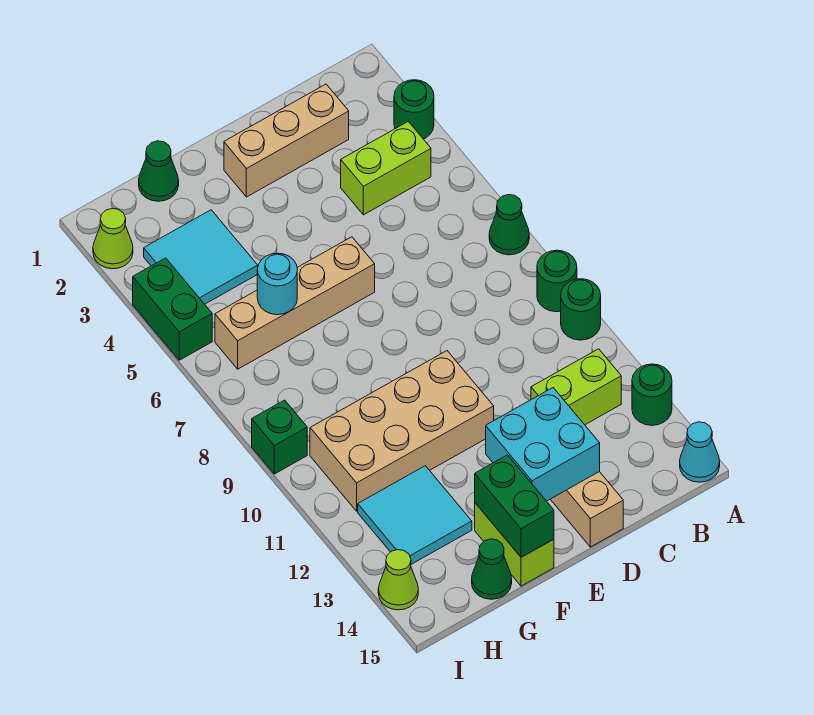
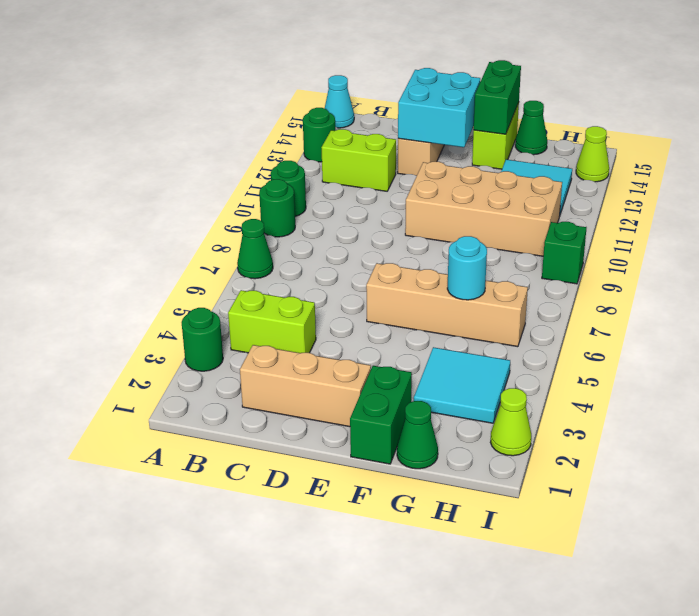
green 1x2 brick [133,258,212,360] -> green 1x2 brick moved to [350,366,412,464]

